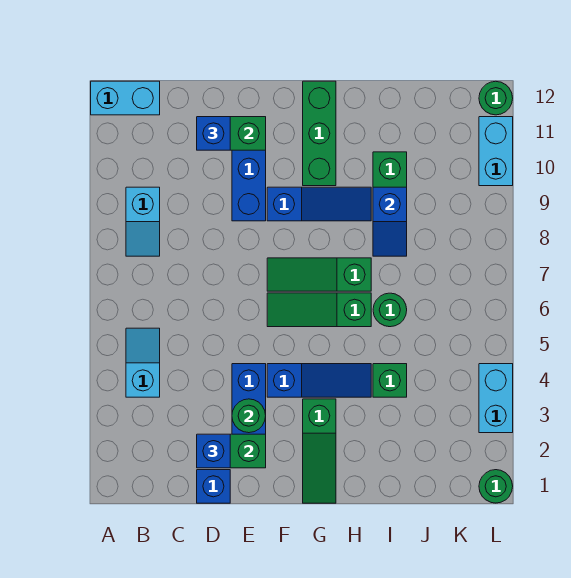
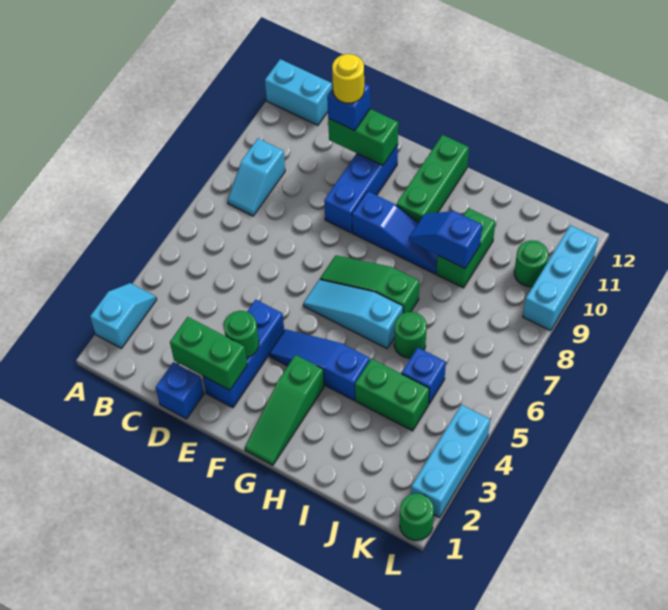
cyan 1x2 slope [126,328,160,397] -> cyan 1x2 slope moved to [90,283,157,348]
blue 1x1 brick [197,434,230,468] -> blue 1x1 brick moved to [402,348,446,404]
none -> yellow 1x1 round brick [332,54,364,103]
blue 1x3 slope [267,364,371,397] -> blue 1x3 slope turned to [269,329,370,400]
green 1x3 slope [267,293,371,327] -> cyan 1x3 slope [303,280,403,349]
green 1x1 brick [373,364,407,397] -> green 1x2 brick [355,359,429,431]
blue 1x2 slope [373,187,407,256] -> blue 1x2 slope turned to [409,211,482,268]
cyan 1x2 brick [479,364,513,433] -> cyan 1x3 brick [411,405,490,518]
cyan 1x2 brick [479,117,513,186] -> cyan 1x3 brick [523,225,598,331]
green 1x1 round brick [479,81,513,115] -> green 1x1 round brick moved to [514,240,548,287]

